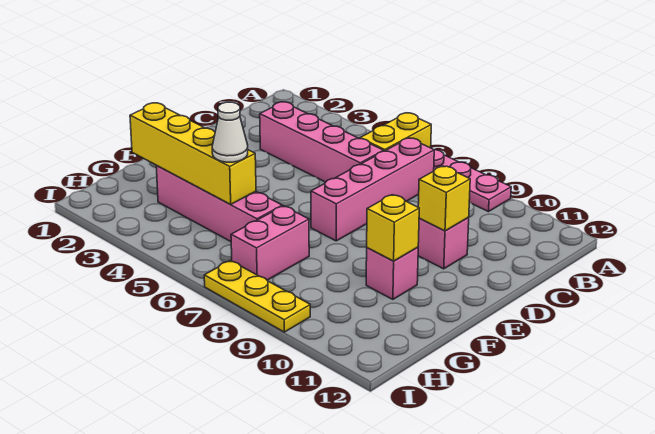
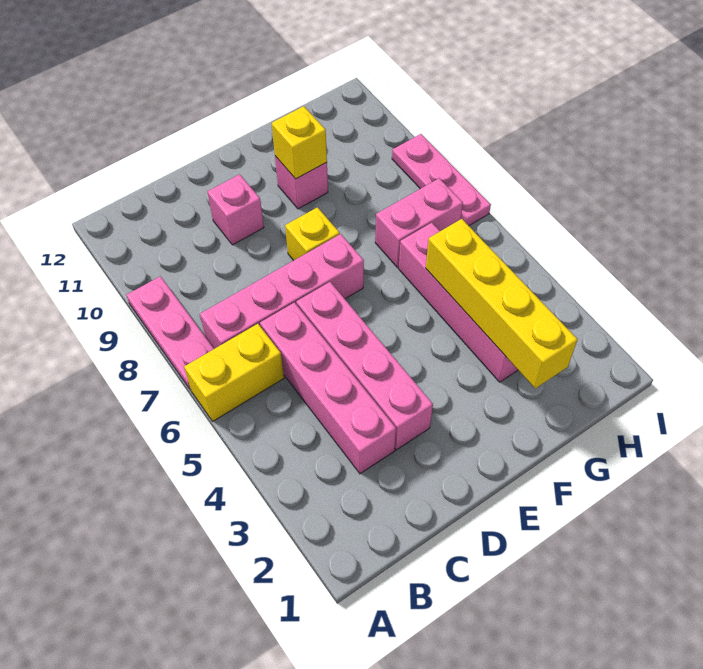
none -> pink 1x4 brick [296,282,433,450]
yellow 1x1 brick [418,166,470,231] -> yellow 1x1 brick moved to [285,207,340,261]
white 1x1 cone [212,102,248,162] -> none
yellow 1x3 plate [204,261,310,332] -> pink 1x3 plate [392,134,491,226]

